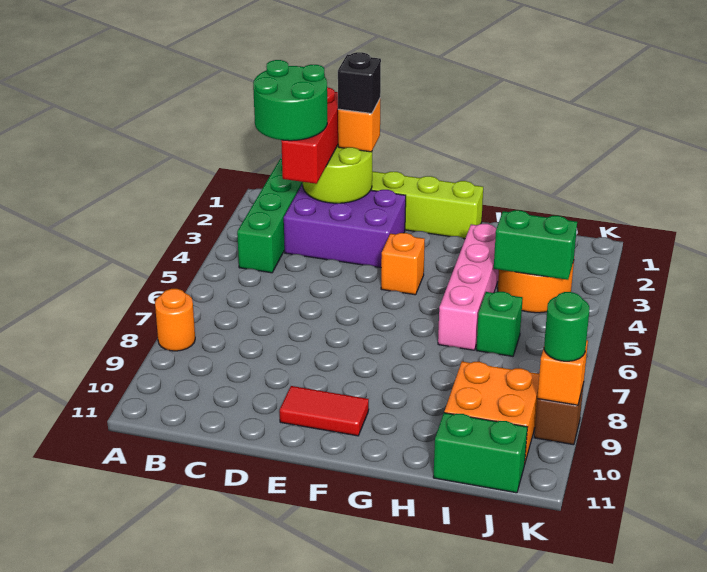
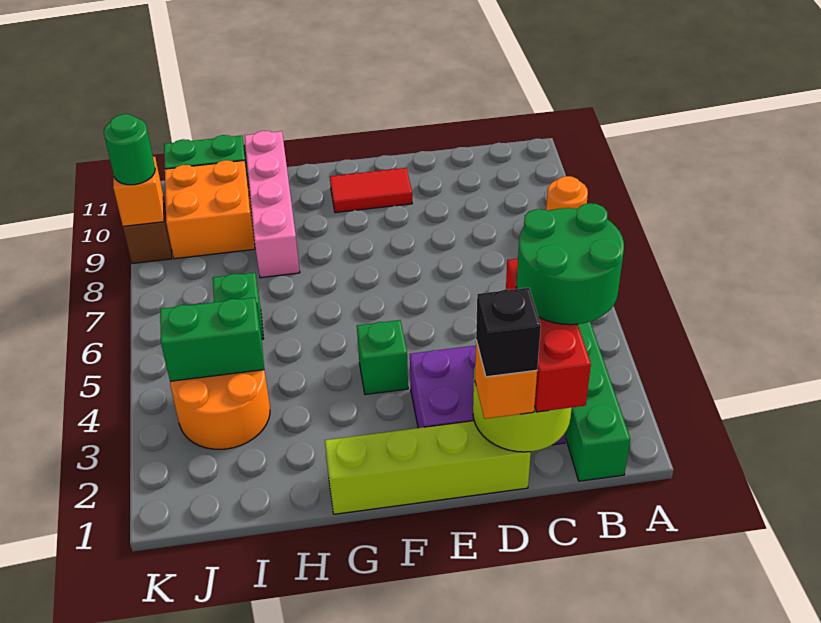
orange 1x1 brick [381,233,425,295] -> green 1x1 brick [357,320,408,395]
pink 1x4 brick [438,224,499,350] -> pink 1x4 brick moved to [244,131,300,278]

